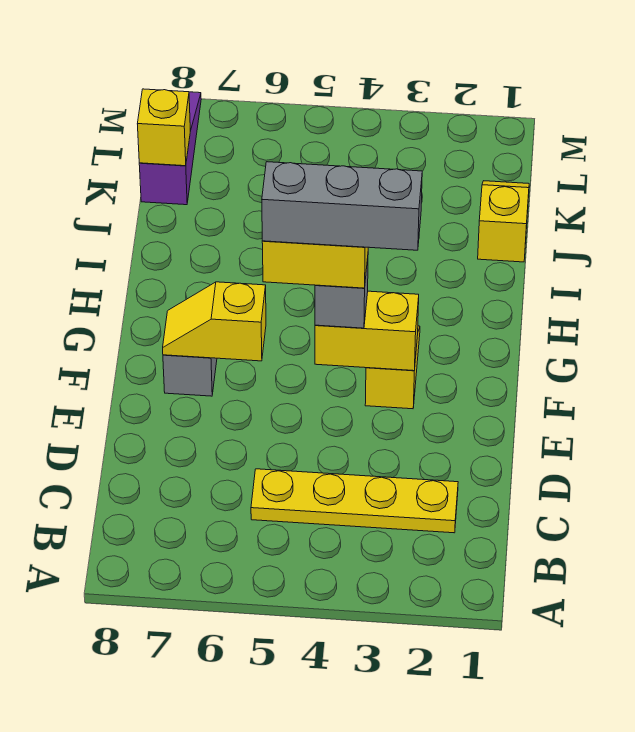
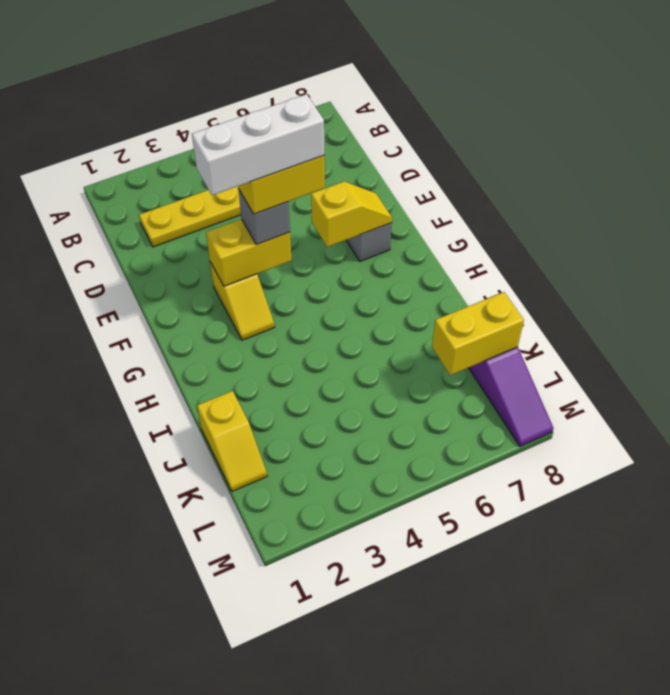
grey 1x3 brick [262,162,422,250] -> white 1x3 brick [192,94,324,195]
yellow 1x1 brick [138,89,190,166] -> yellow 1x2 brick [432,292,524,375]

